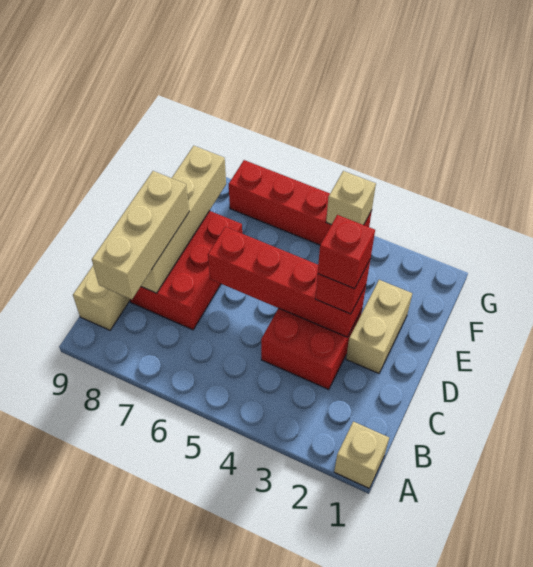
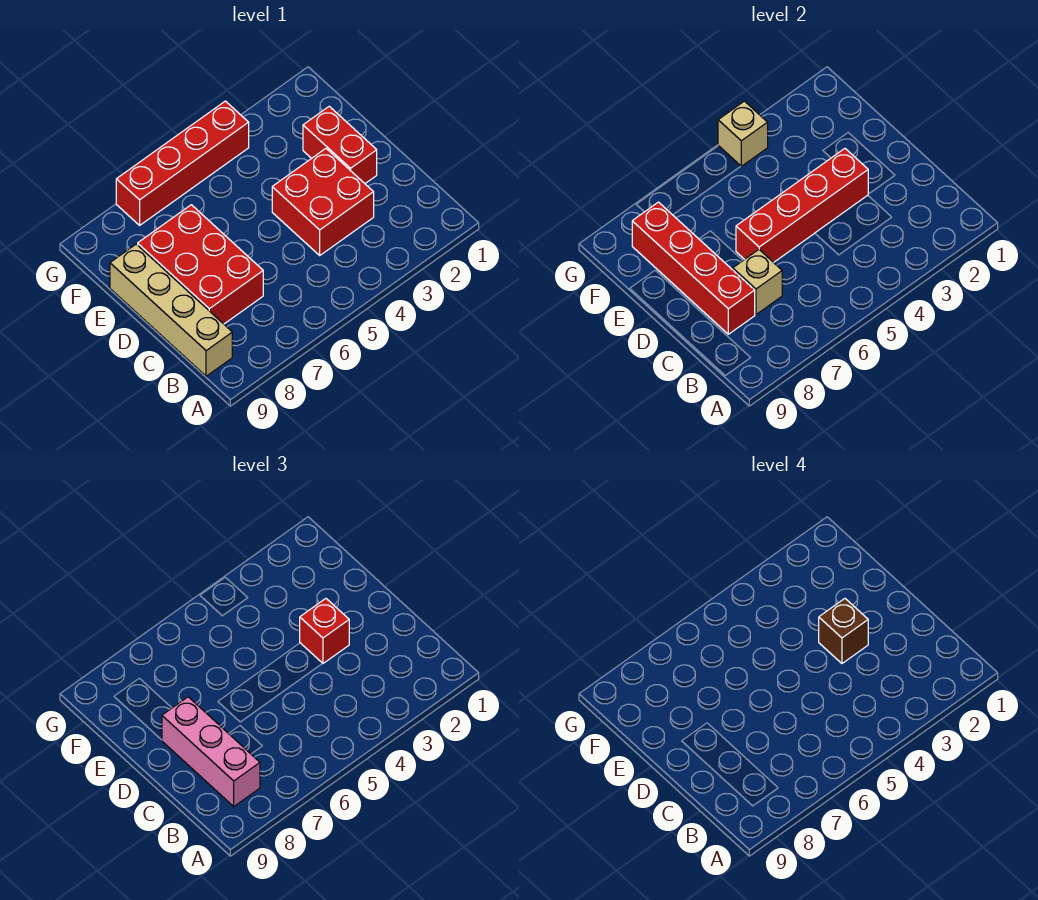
tan 1x1 brick [334,422,389,488] -> tan 1x1 brick moved to [733,250,782,315]
tan 1x3 brick [92,171,189,299] -> pink 1x3 brick [162,697,260,806]
tan 1x4 brick [141,146,226,293] -> red 1x4 brick [632,202,755,334]
tan 1x2 brick [346,280,412,373] -> red 1x2 brick [303,106,377,183]
red 1x1 brick [318,215,375,289] -> brown 1x1 brick [819,599,868,663]

